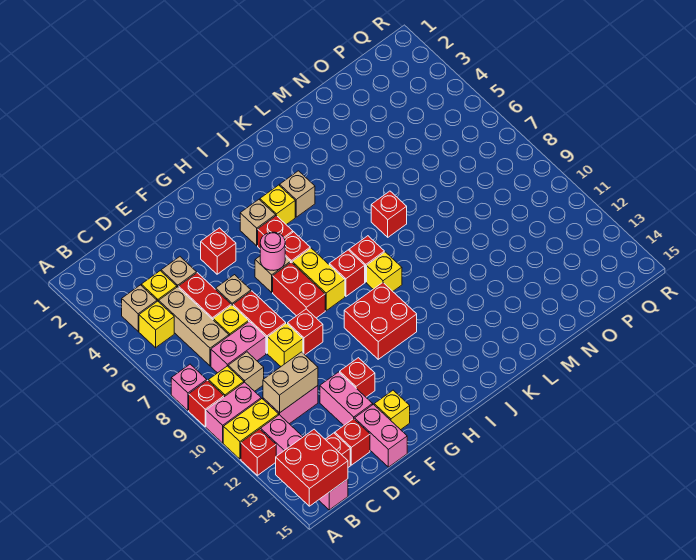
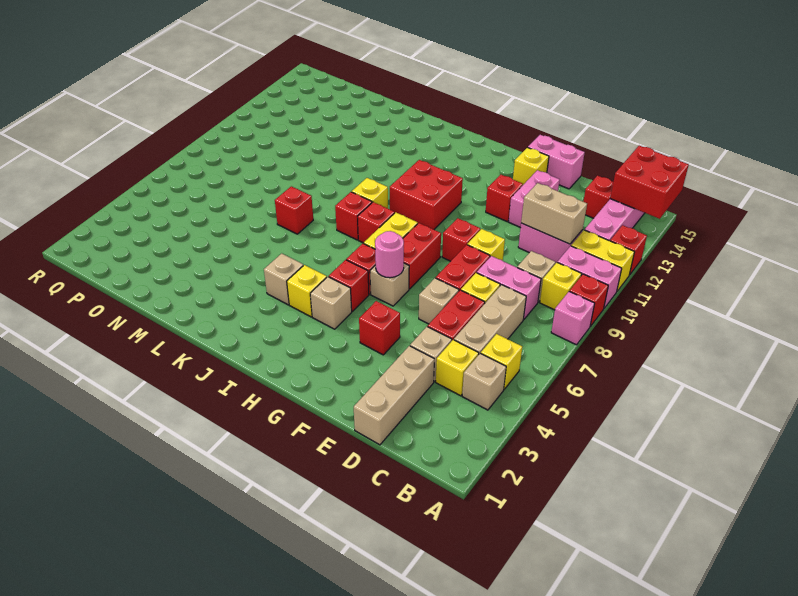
none -> tan 1x3 brick [354,346,434,445]
red 1x1 brick [335,419,370,465] -> none
pink 1x2 brick [355,404,407,467] -> pink 1x2 brick turned to [528,135,585,189]

